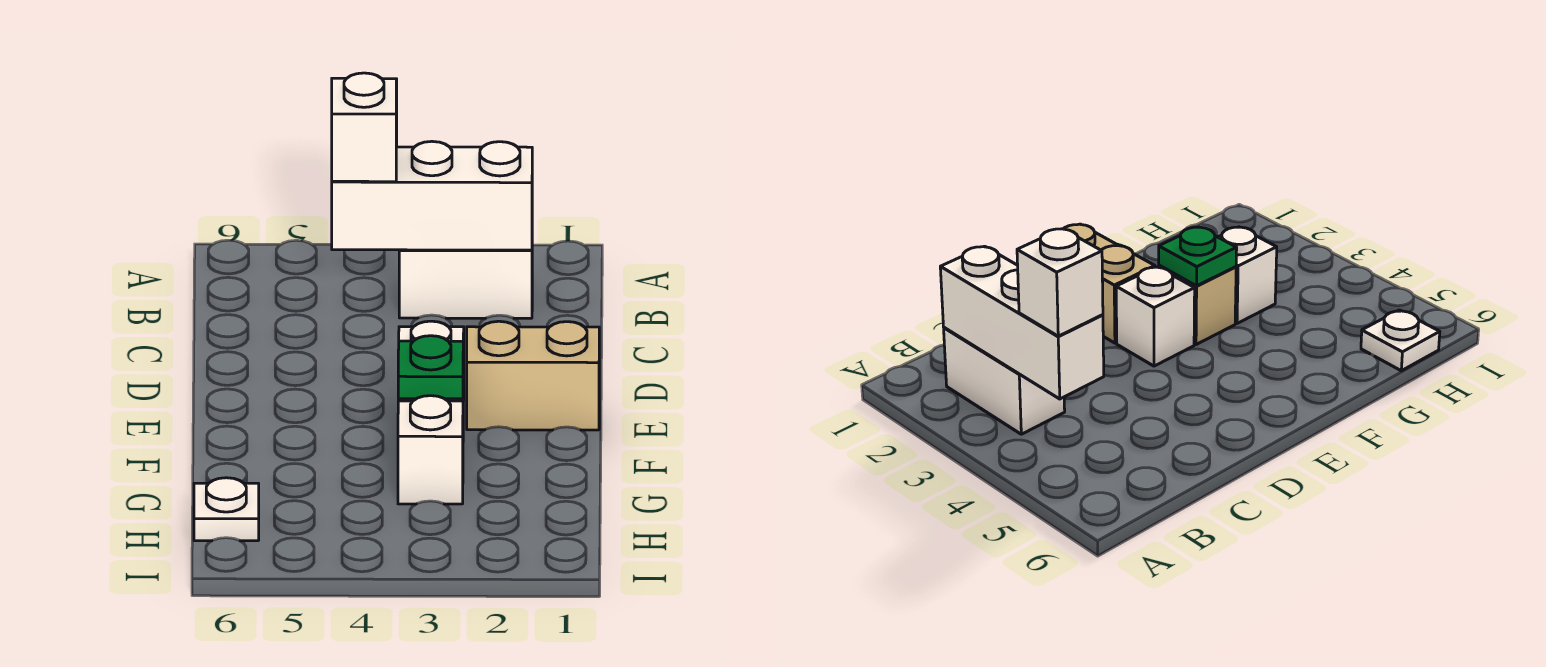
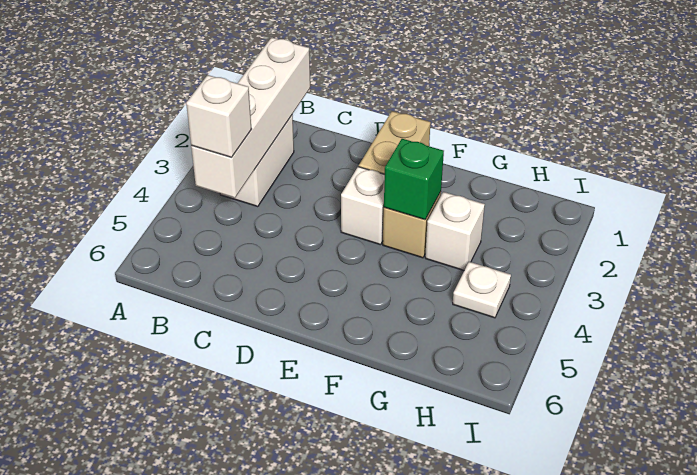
white 1x3 brick [332,141,532,250] -> white 1x4 brick [191,37,310,198]
green 1x1 plate [398,336,463,399] -> green 1x1 brick [384,139,444,220]
white 1x1 plate [194,478,259,541] -> white 1x1 plate moved to [453,262,511,318]

